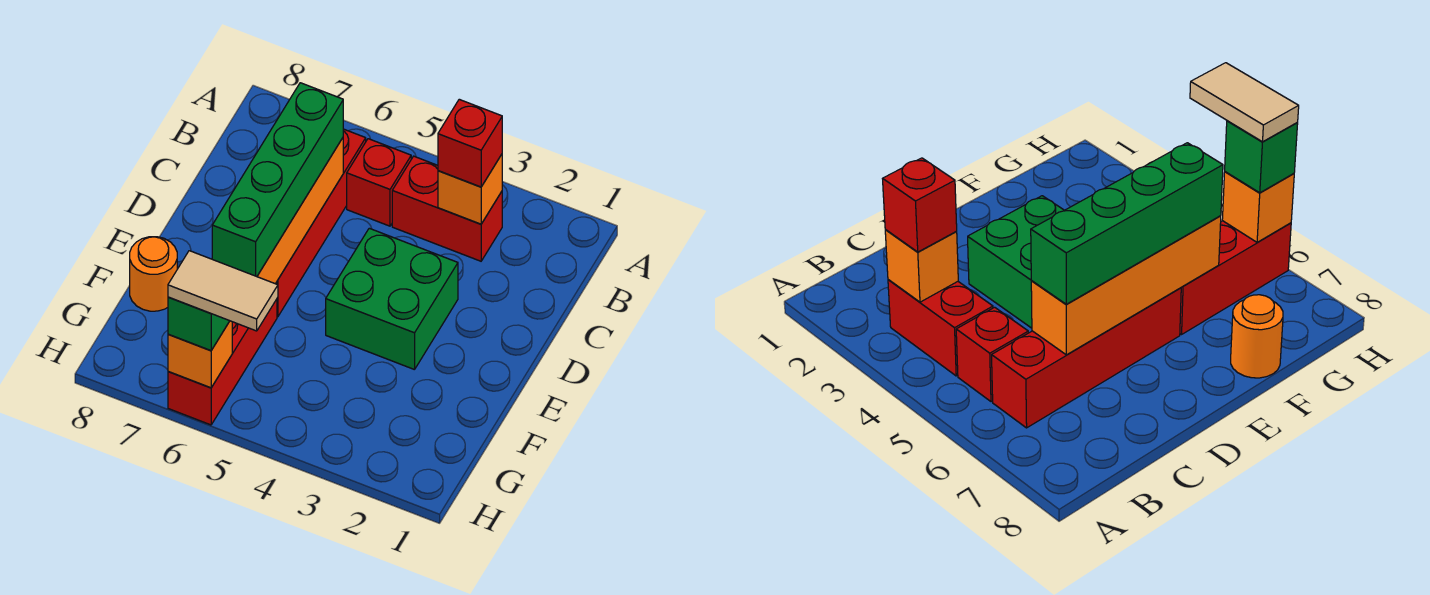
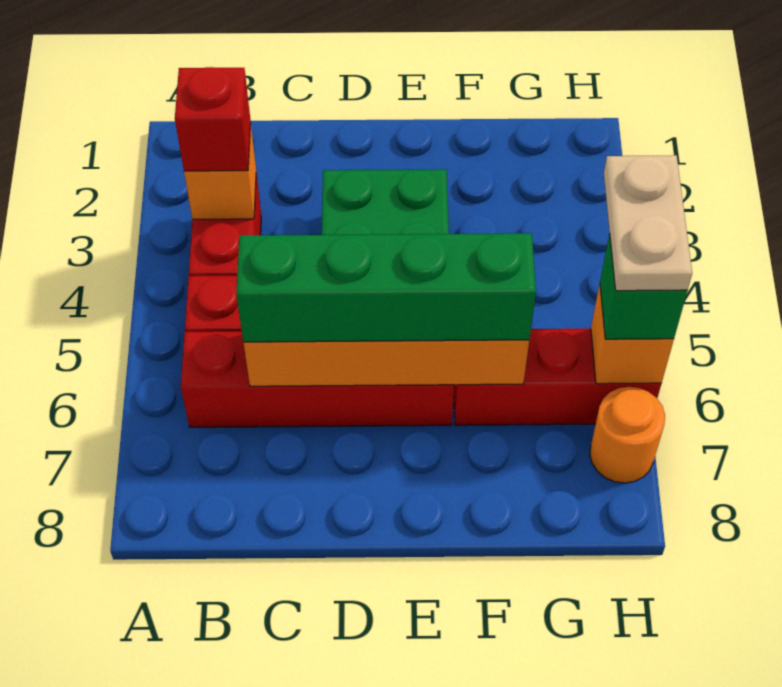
orange 1x1 round brick [130,237,177,311] -> orange 1x1 round brick moved to [590,387,665,483]
tan 1x2 tile [168,251,278,331] -> tan 1x2 plate [604,155,692,291]

